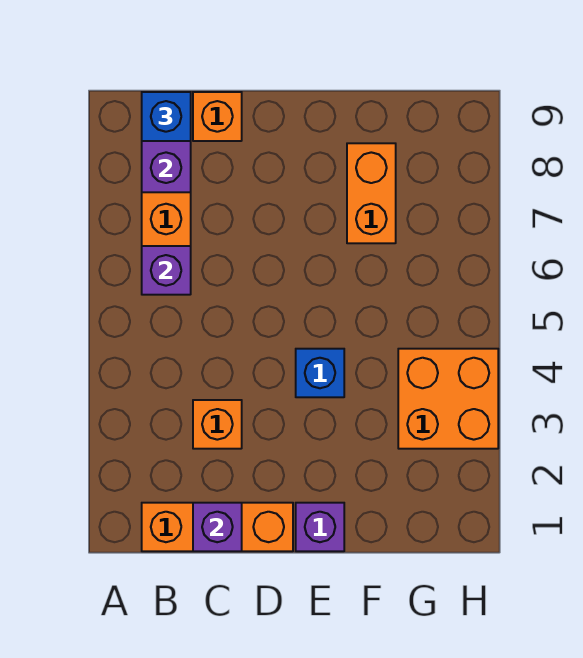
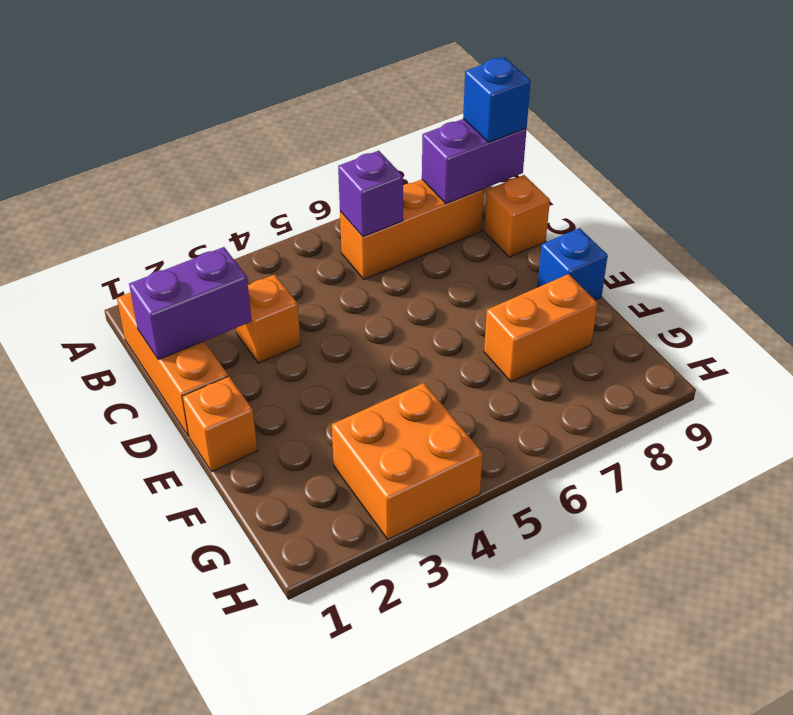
purple 1x1 brick [193,503,242,551] -> purple 1x2 brick [129,247,252,360]
purple 1x1 brick [296,503,344,551] -> orange 1x1 brick [183,376,257,472]
blue 1x1 brick [296,349,344,397] -> blue 1x1 brick moved to [537,228,608,300]

